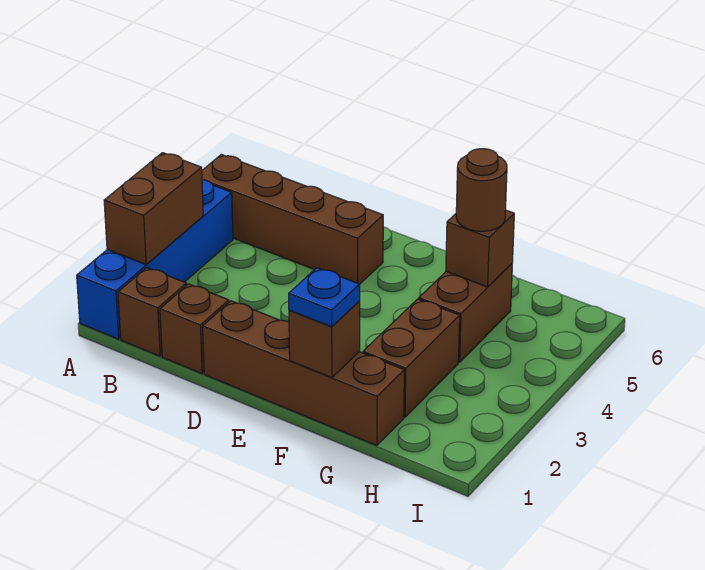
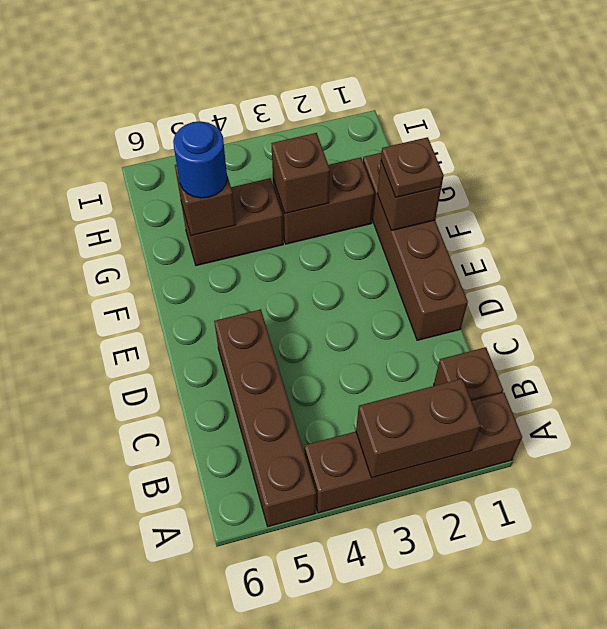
blue 1x4 brick [77,180,233,339] -> brown 1x4 brick [304,393,522,513]
brown 1x1 brick [160,284,229,374] -> brown 1x1 brick moved to [271,133,330,213]
blue 1x1 plate [289,268,360,327] -> brown 1x1 plate [381,137,444,197]
brown 1x1 round brick [456,149,507,231] -> blue 1x1 round brick [173,121,227,198]

